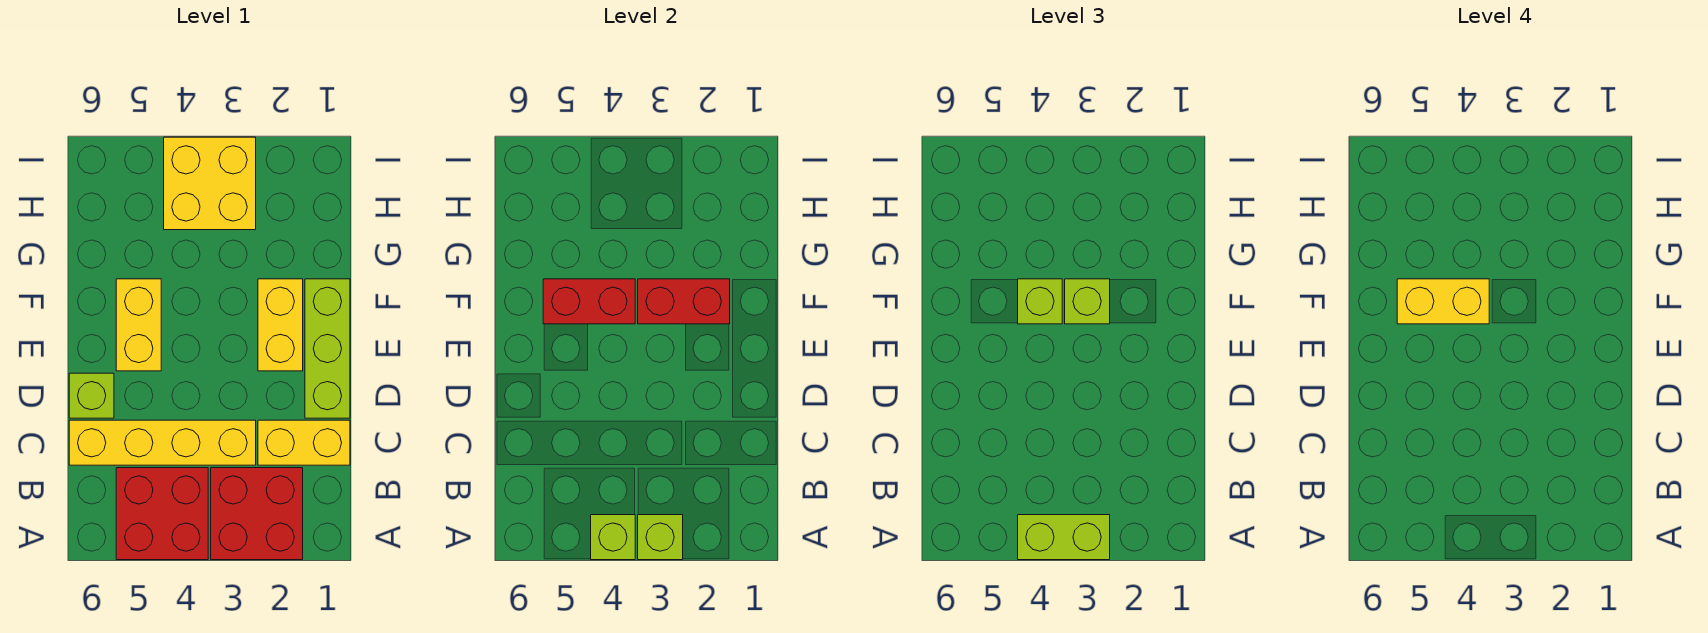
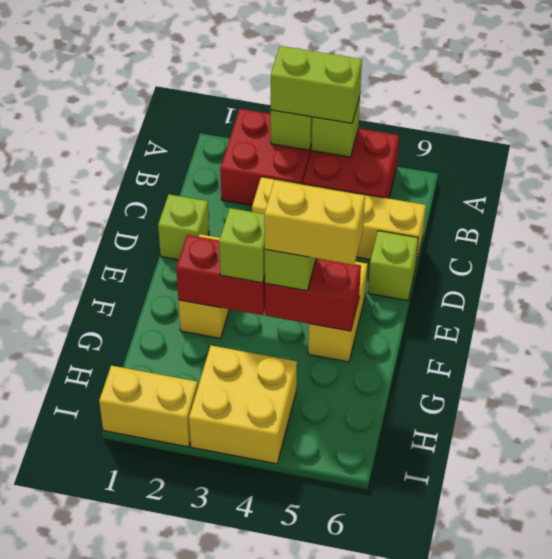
yellow 1x2 brick [258,420,350,465] -> yellow 1x2 brick moved to [99,366,198,447]
lime 1x3 brick [305,279,350,418] -> lime 1x1 brick [158,194,209,260]

